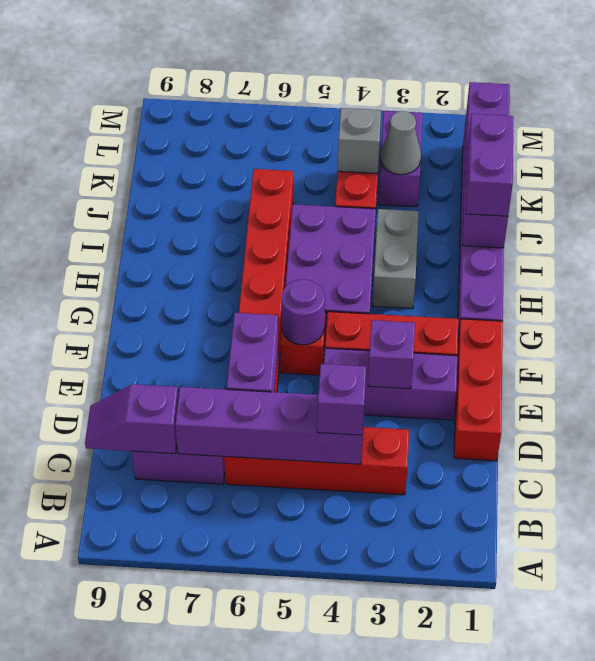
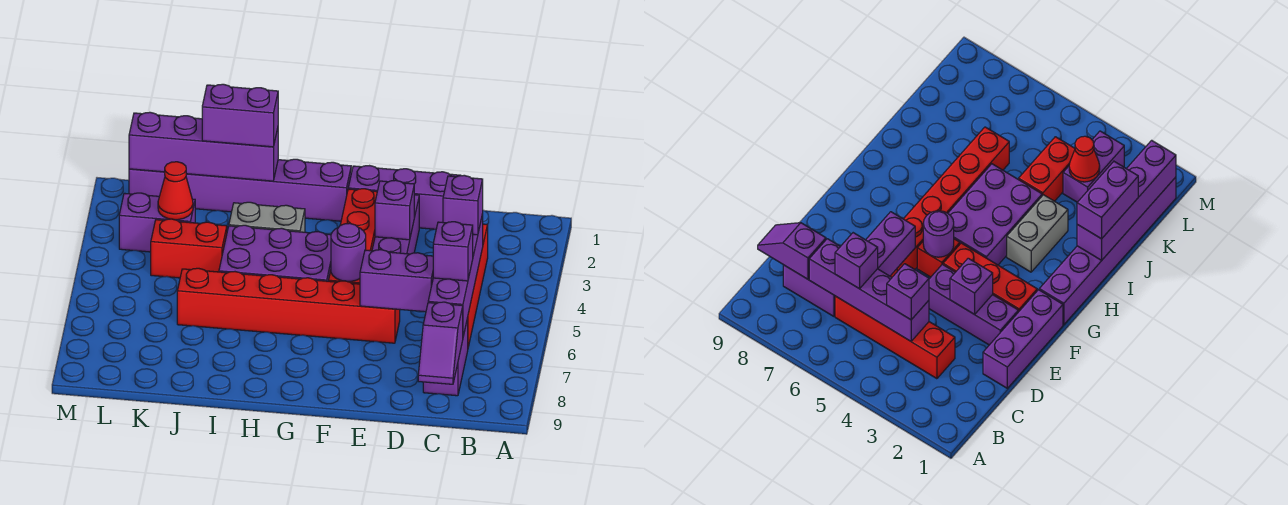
none -> purple 1x1 brick [433,222,473,281]
red 1x3 brick [454,319,503,461] -> purple 1x3 brick [348,166,461,229]
grey 1x1 cone [381,111,421,175] -> red 1x1 cone [158,162,193,220]
grey 1x1 brick [338,108,381,173] -> none

